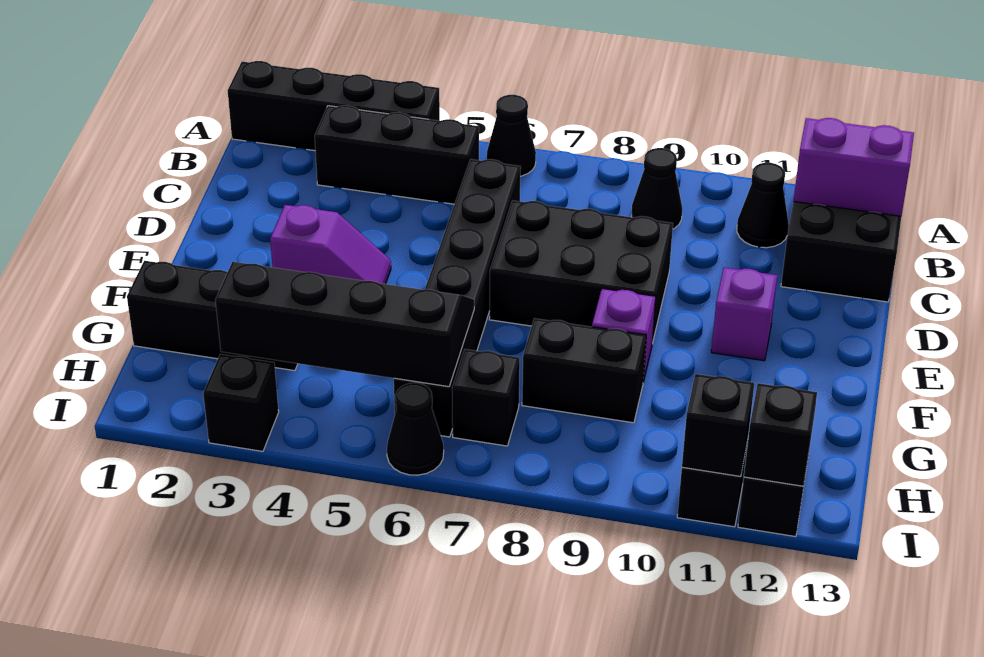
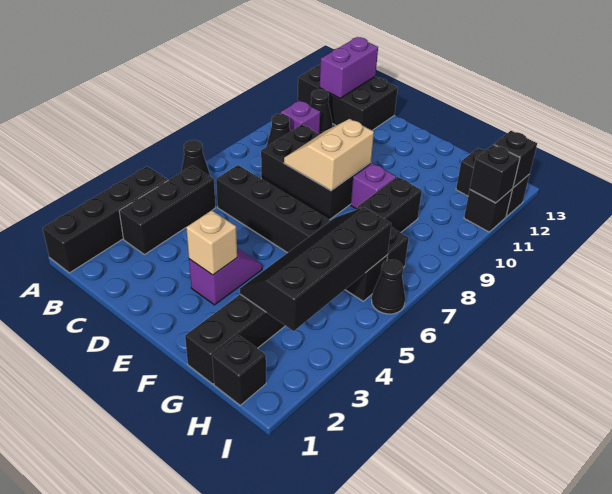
black 2x3 brick [489,201,673,343] -> black 2x3 brick turned to [261,125,371,220]
none -> tan 2x2 slope [284,119,374,190]
none -> tan 1x1 brick [186,210,237,275]
purple 1x1 brick [711,268,777,361] -> purple 1x1 brick moved to [281,100,320,134]
black 1x1 brick [203,354,279,451] -> black 1x1 brick moved to [212,335,266,405]

